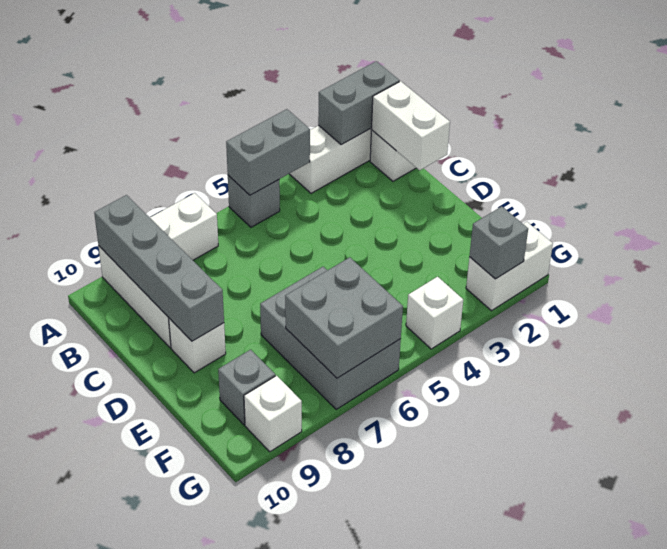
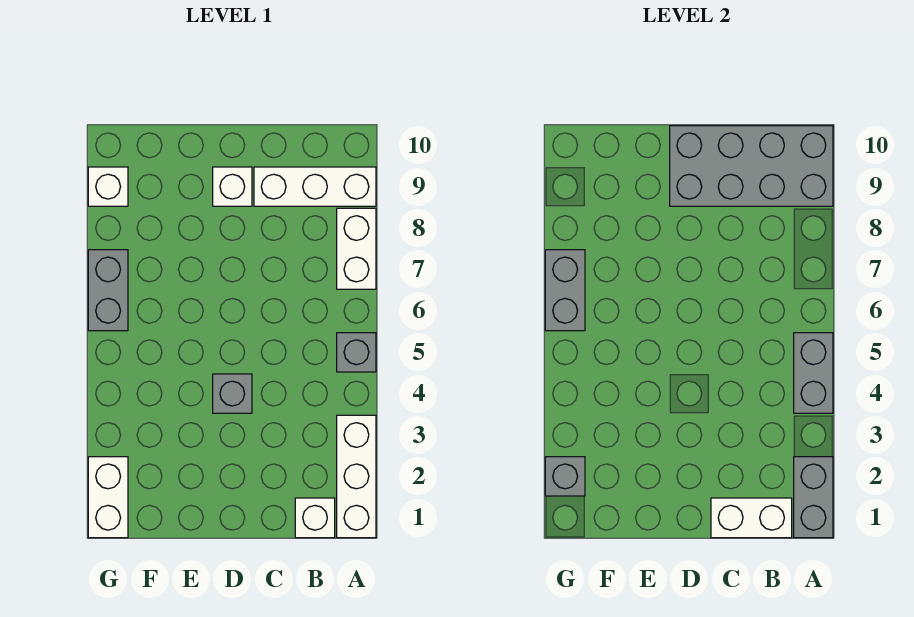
grey 1x4 brick [94,195,224,341] -> grey 2x4 brick [670,126,833,206]
grey 2x3 brick [260,267,401,409] -> grey 1x2 brick [88,250,128,331]
grey 2x2 brick [285,257,403,378] -> grey 1x2 brick [545,250,585,331]
grey 1x1 brick [218,350,275,425] -> grey 1x1 brick moved to [213,374,252,413]
white 1x1 brick [406,277,463,349] -> none

